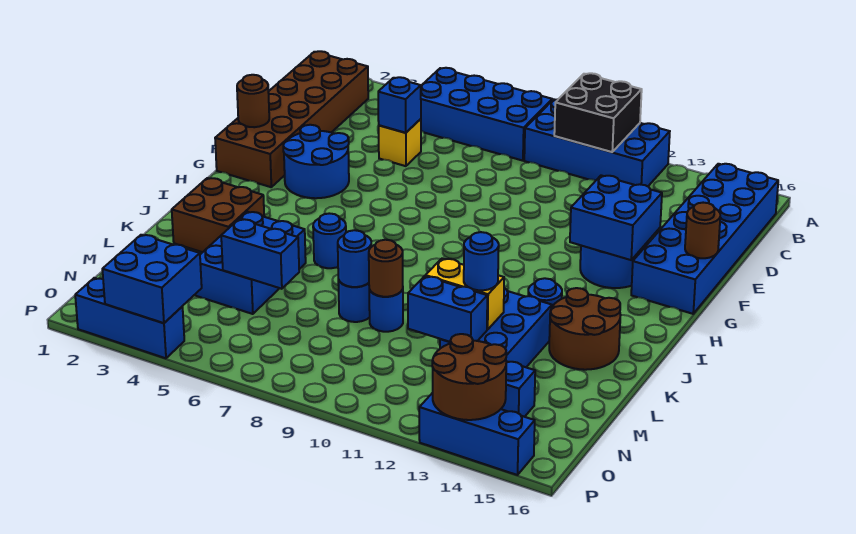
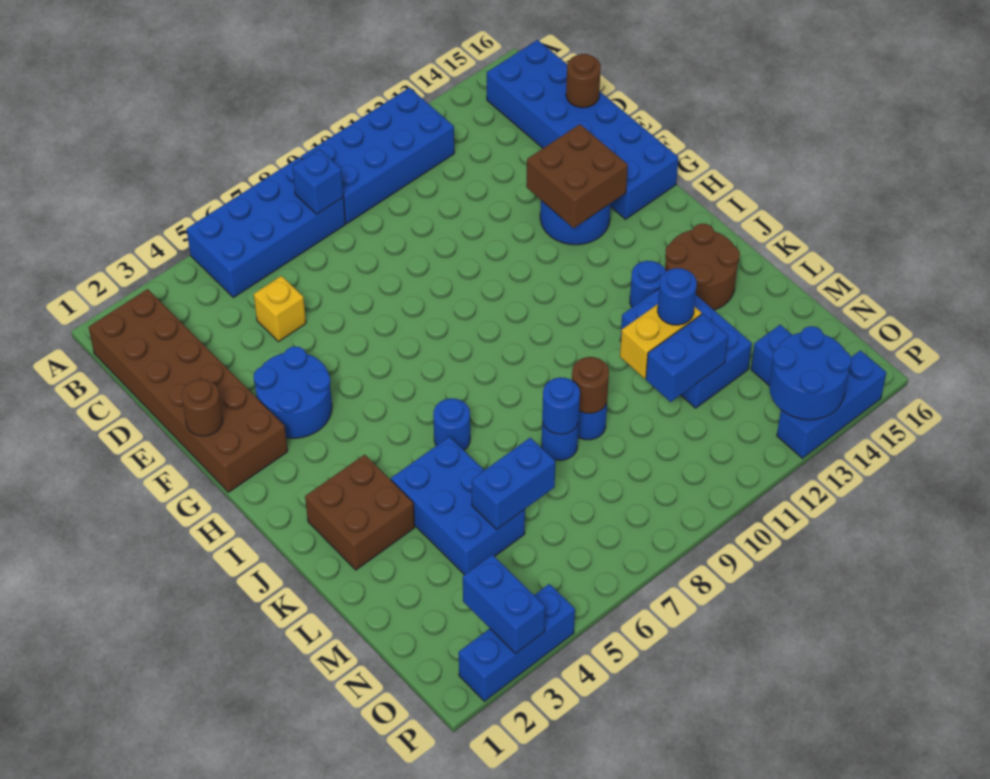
black 2x2 brick [554,73,642,152] -> none
blue 1x1 brick [378,77,421,133] -> blue 1x1 brick moved to [292,149,343,214]
blue 2x2 brick [570,175,662,260] -> brown 2x2 brick [526,124,628,228]
brown 1x1 round brick [685,203,720,258] -> brown 1x1 round brick moved to [566,54,601,108]
blue 2x2 brick [102,235,202,323] -> blue 1x2 brick [463,555,545,654]
brown 2x2 round brick [432,334,506,420] -> blue 2x2 round brick [769,326,851,420]

